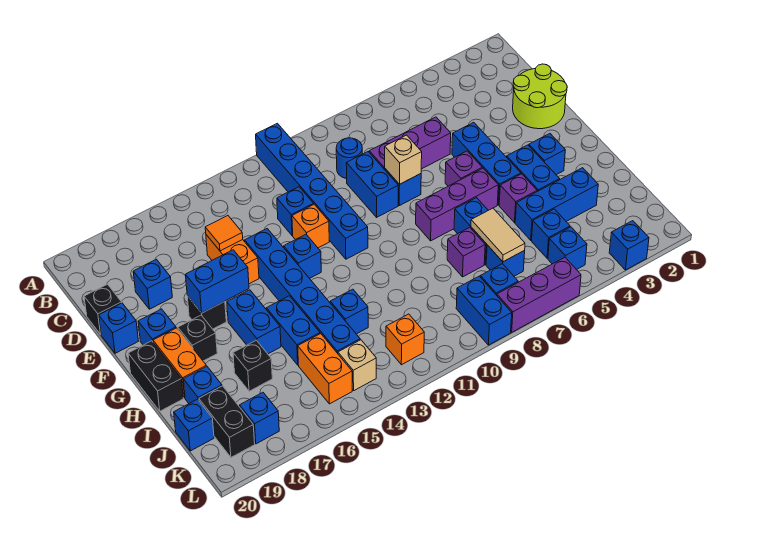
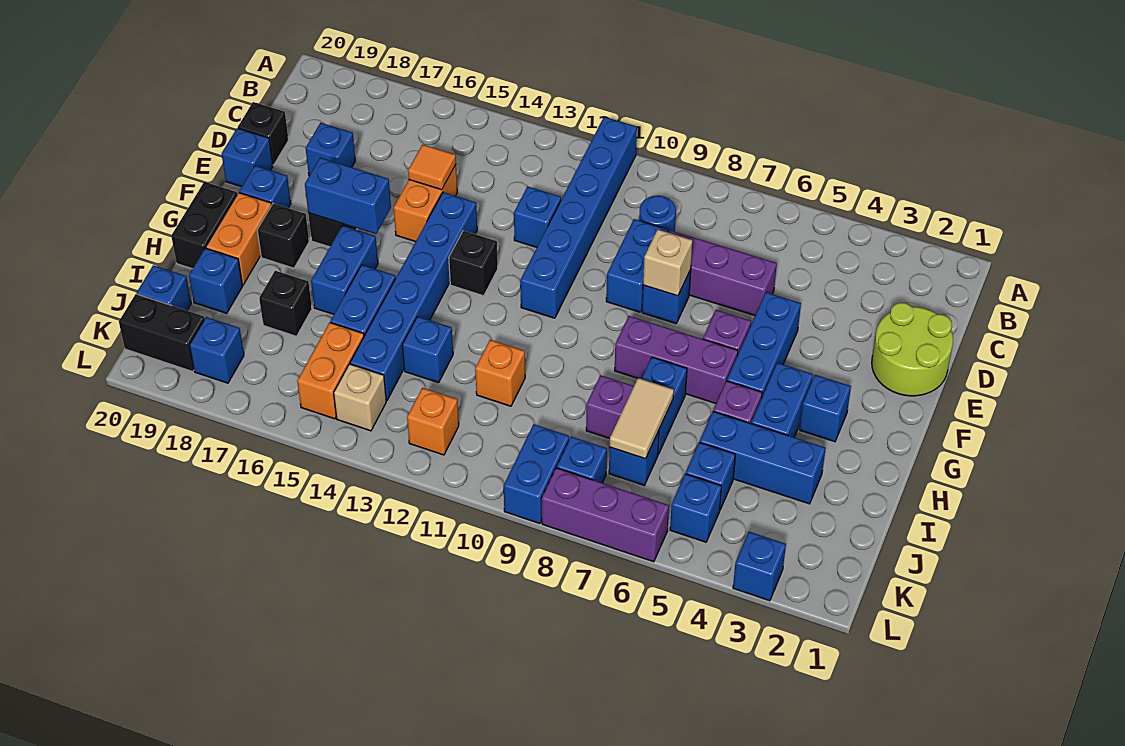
orange 1x1 brick [292,204,329,248] -> orange 1x1 brick moved to [475,340,525,406]
blue 1x1 brick [284,234,321,278] -> black 1x1 brick [449,231,498,296]
black 1x2 brick [199,386,255,457] -> black 1x2 brick turned to [119,294,205,372]

